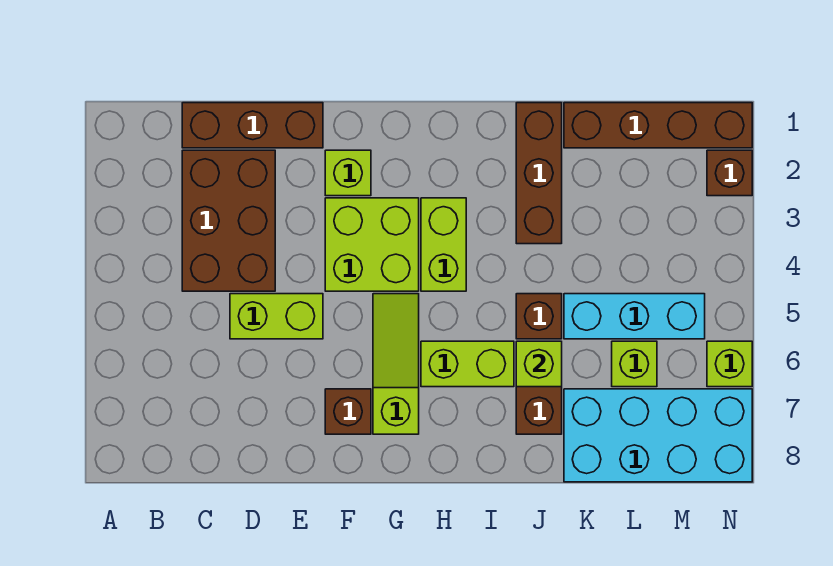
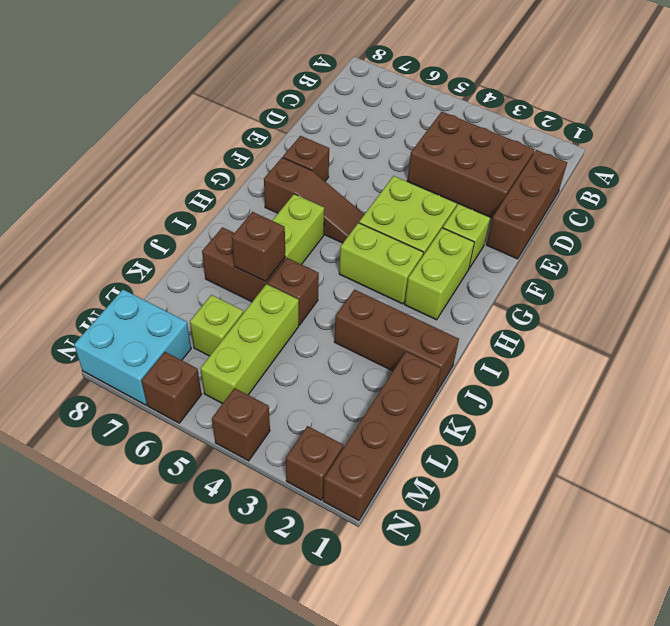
lime 1x2 brick [230,294,323,339] -> lime 1x2 brick moved to [405,228,474,320]
lime 1x3 slope [373,294,419,434] -> brown 1x3 slope [264,157,364,243]
lime 1x1 brick [516,341,562,387] -> brown 1x1 brick [232,212,285,281]
cyan 1x3 brick [564,294,705,339] -> lime 1x3 brick [200,284,299,404]
cyan 2x4 brick [564,389,752,482] -> cyan 2x2 brick [74,290,191,405]
none -> brown 1x1 brick [212,388,270,461]
lime 1x1 brick [707,341,752,387] -> brown 1x1 brick [141,352,202,423]

